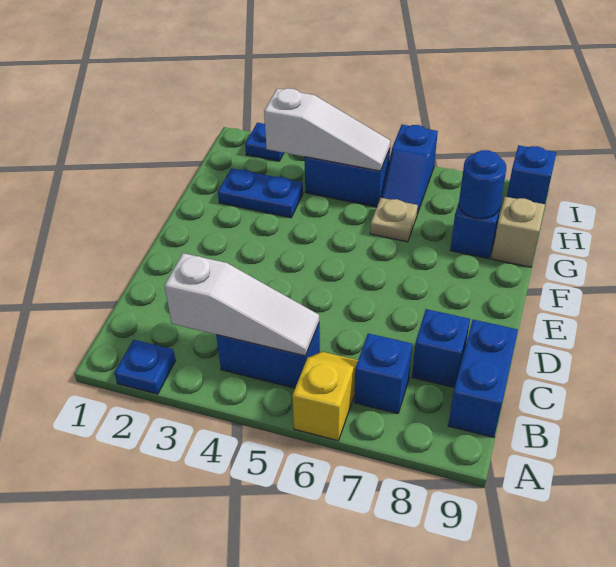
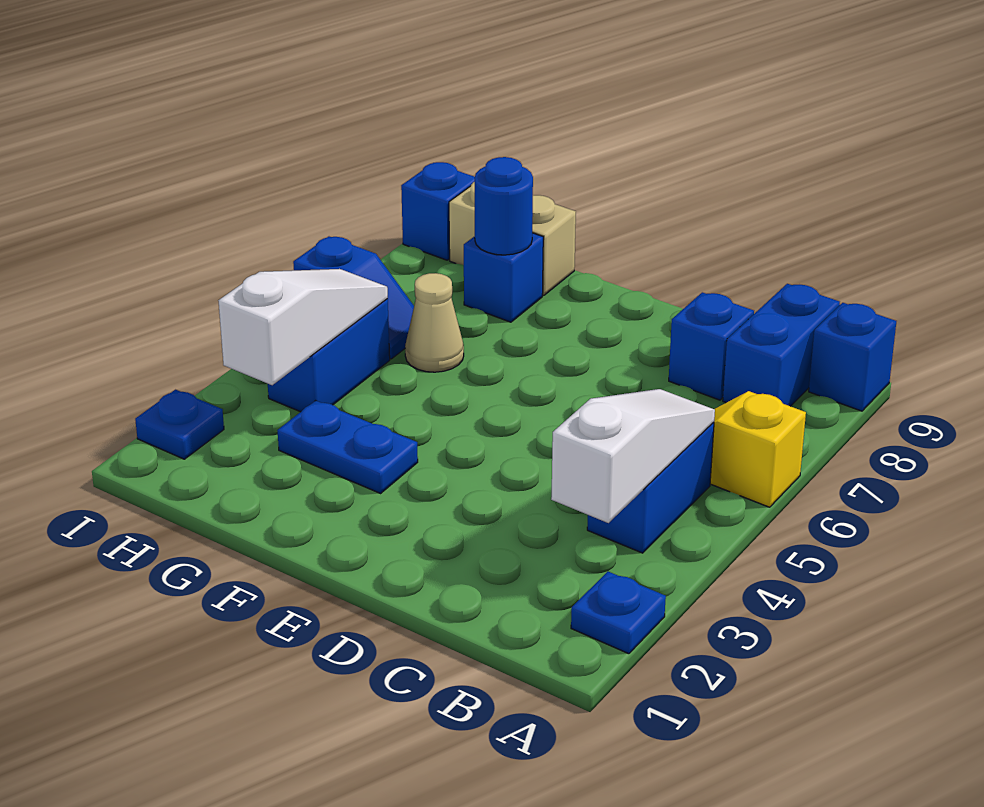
blue 1x1 brick [354,333,413,414] -> blue 1x1 brick moved to [809,303,896,411]
blue 1x2 brick [448,320,518,437] -> blue 1x2 brick turned to [723,284,840,406]
blue 1x2 plate [218,168,303,218] -> blue 1x2 plate turned to [277,401,418,493]
tan 1x1 plate [370,198,418,242] -> tan 1x1 cone [405,273,464,372]
tan 1x1 brick [491,197,545,267] -> tan 1x2 brick [449,182,576,295]

